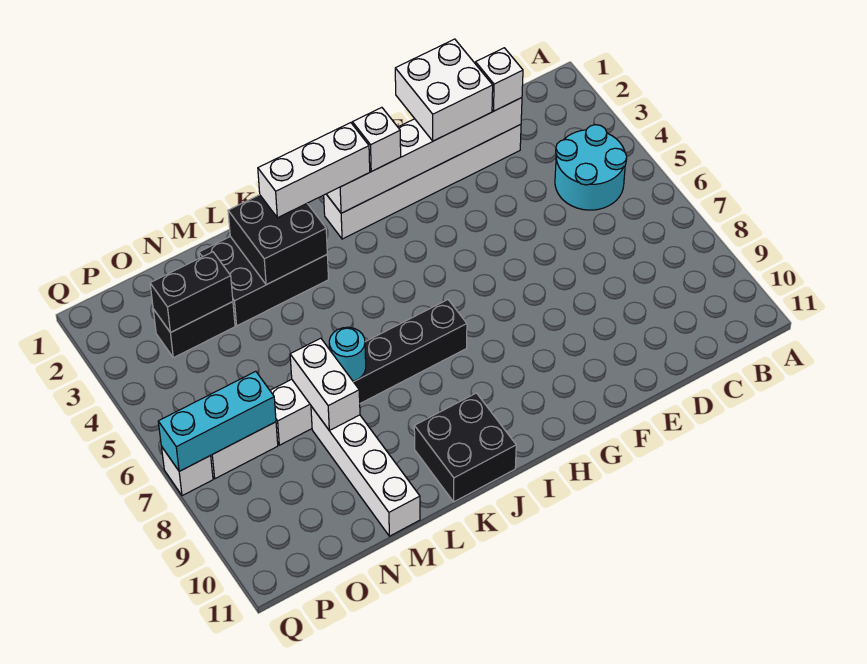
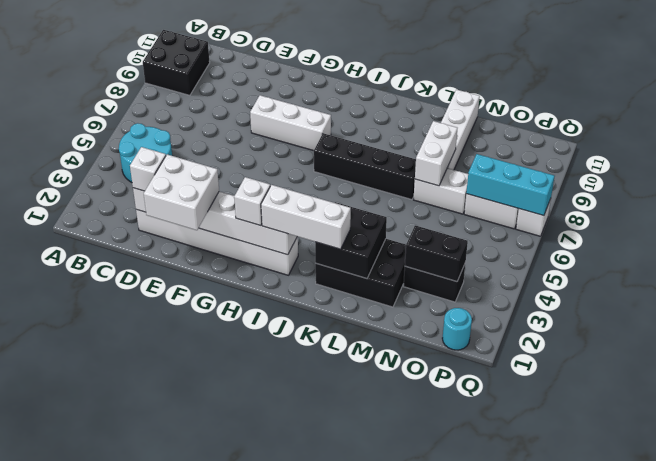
none -> white 1x3 brick [250,95,331,151]
black 2x2 brick [414,393,516,502] -> black 2x2 brick moved to [143,30,210,95]
cyan 1x1 round brick [329,327,366,381] -> cyan 1x1 round brick moved to [442,308,472,350]

